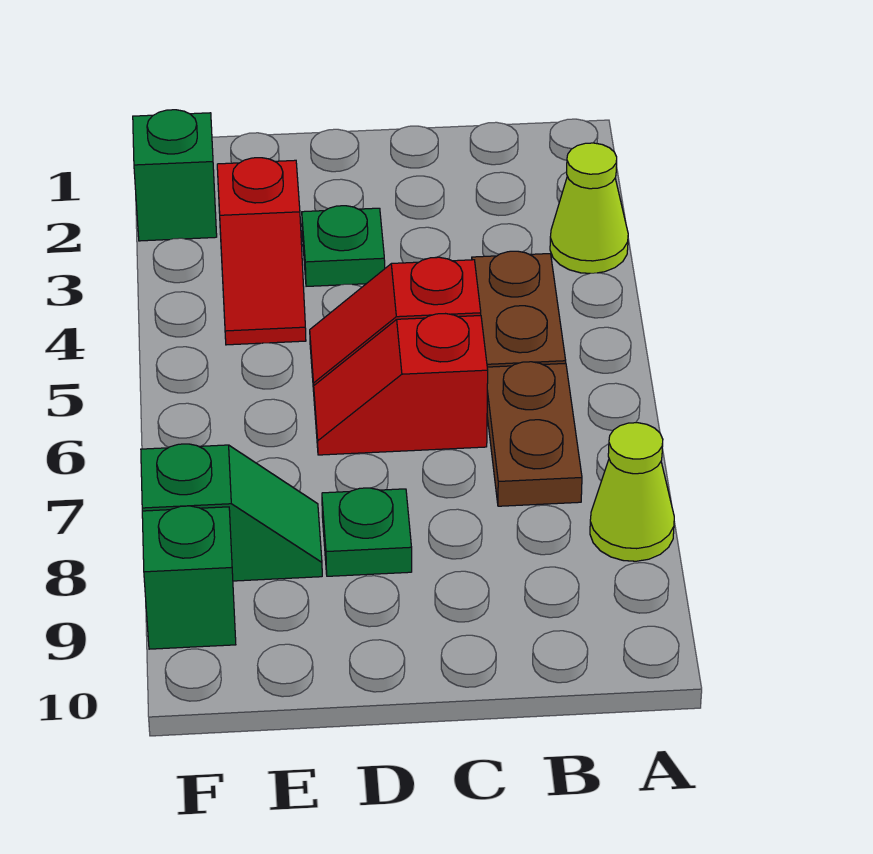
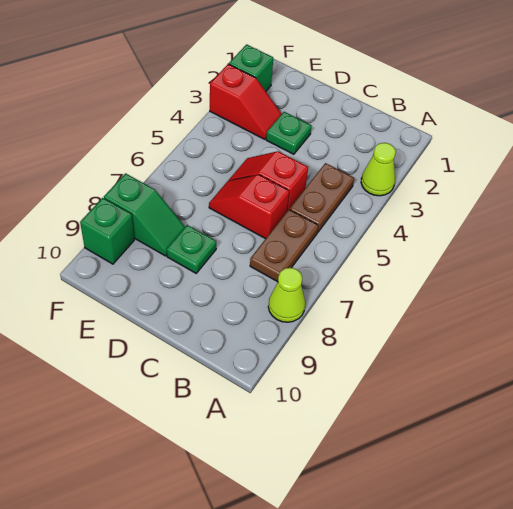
red 1x2 slope [217,158,306,345] -> red 1x2 slope turned to [210,64,281,139]

